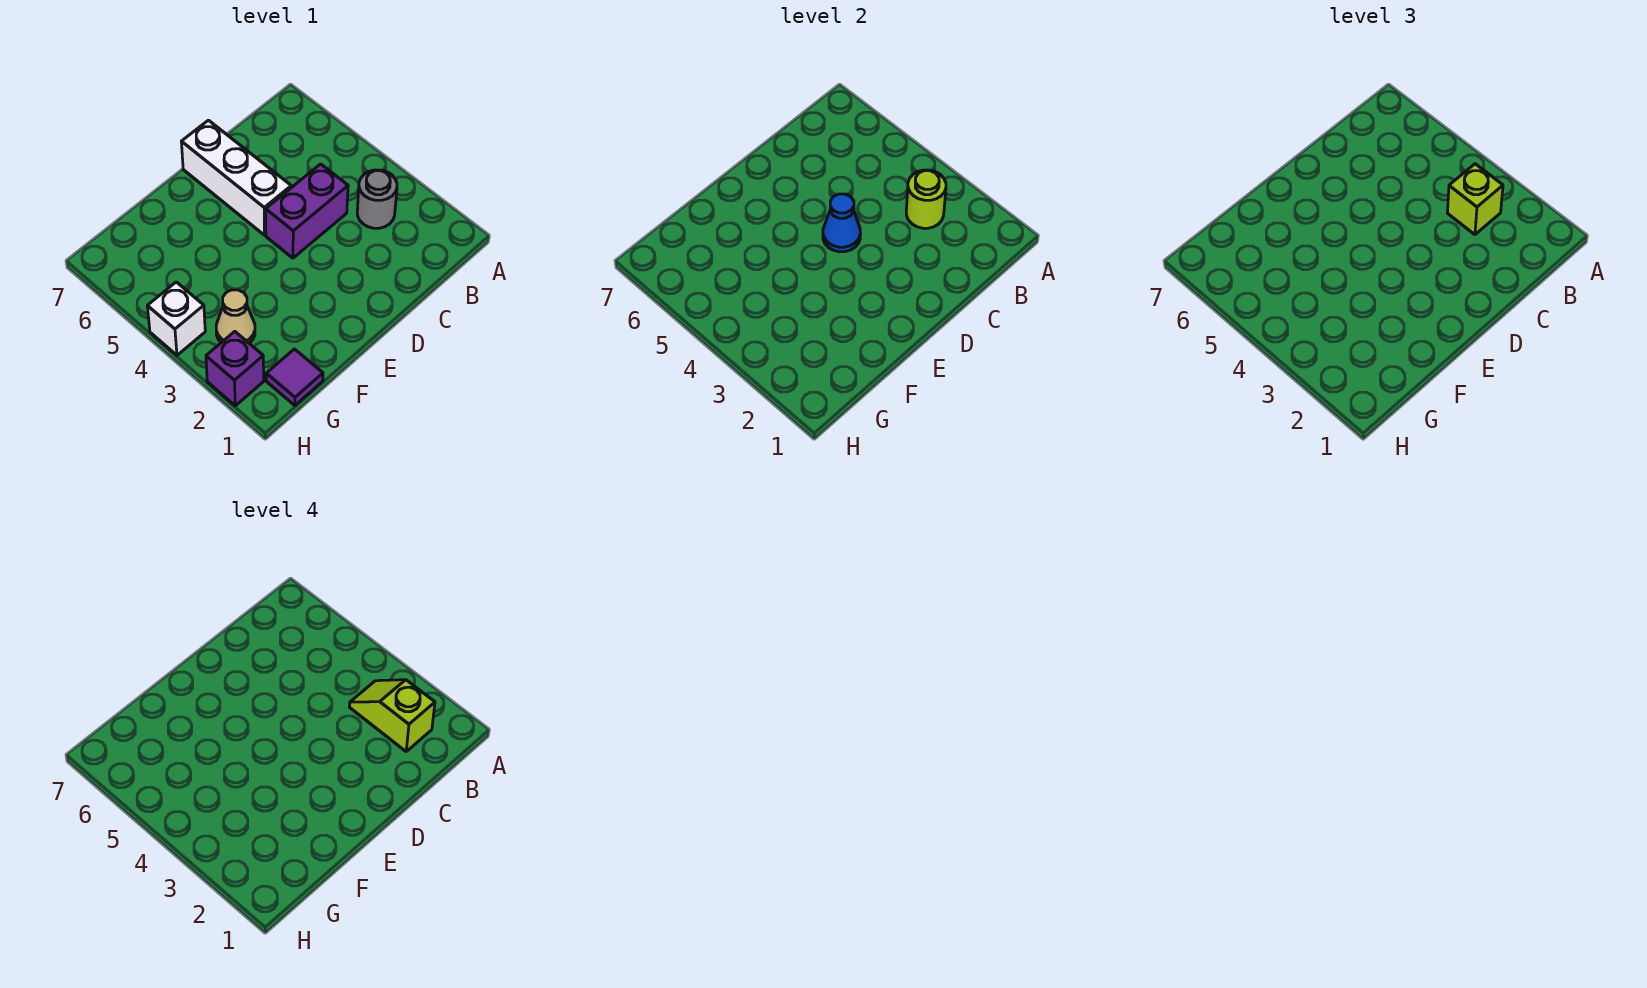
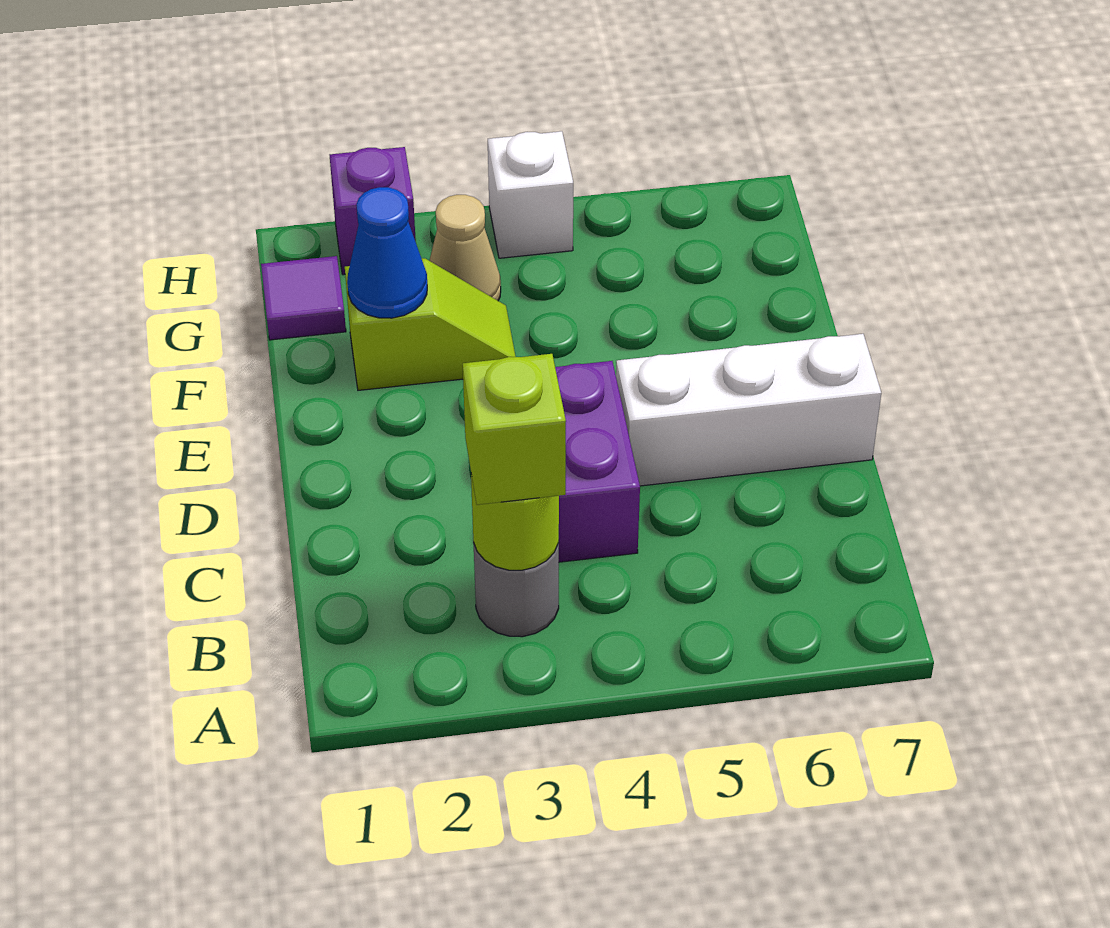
lime 1x2 slope [349,680,435,751] -> lime 1x2 slope moved to [345,258,516,390]
blue 1x1 cone [823,194,860,252] -> blue 1x1 cone moved to [347,187,427,318]

